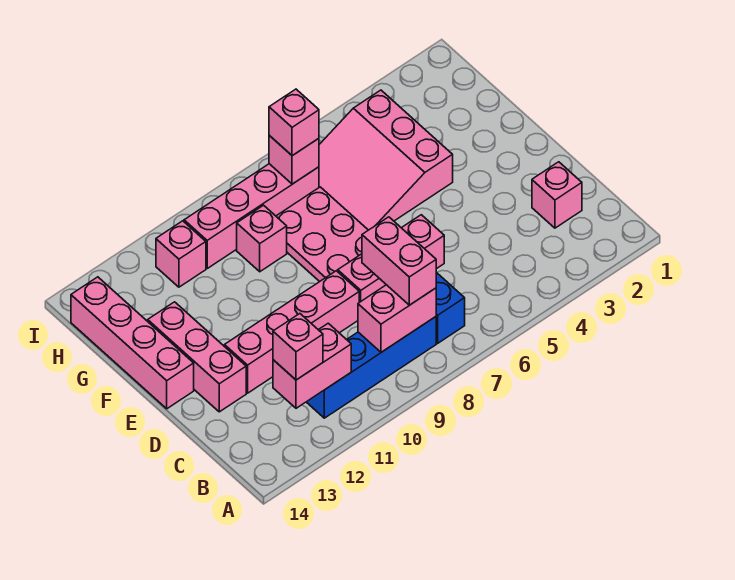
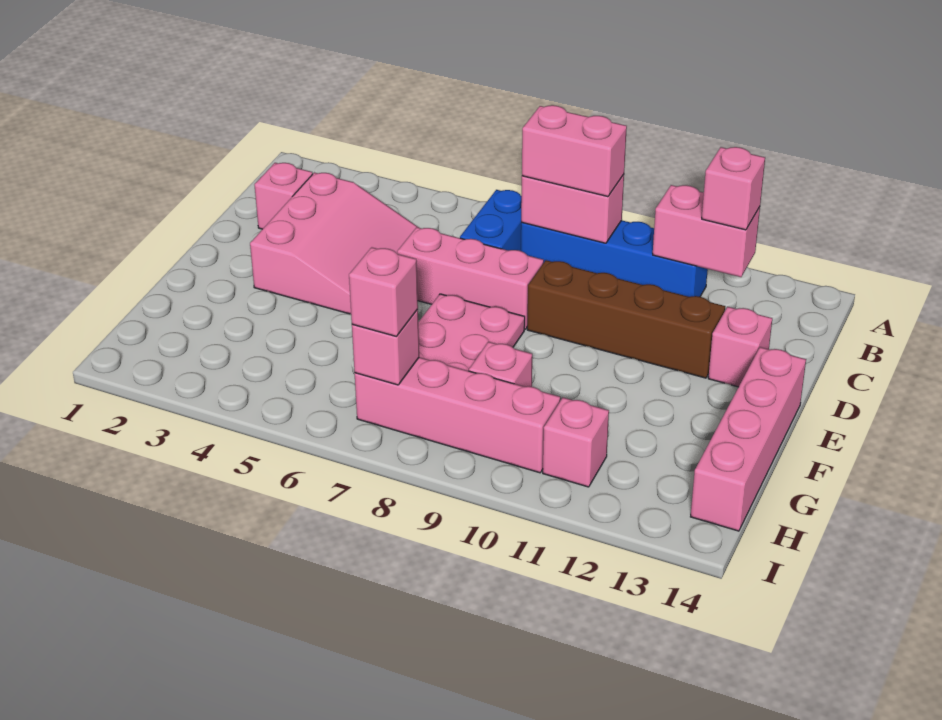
pink 1x2 brick [362,217,436,305] -> pink 1x2 brick turned to [522,105,627,197]
pink 1x4 brick [225,271,359,393] -> brown 1x4 brick [527,260,725,378]
pink 1x3 brick [148,302,246,412] -> pink 1x1 brick [708,307,772,387]
pink 3x3 slope [319,90,453,230] -> pink 3x3 slope moved to [250,172,419,314]

